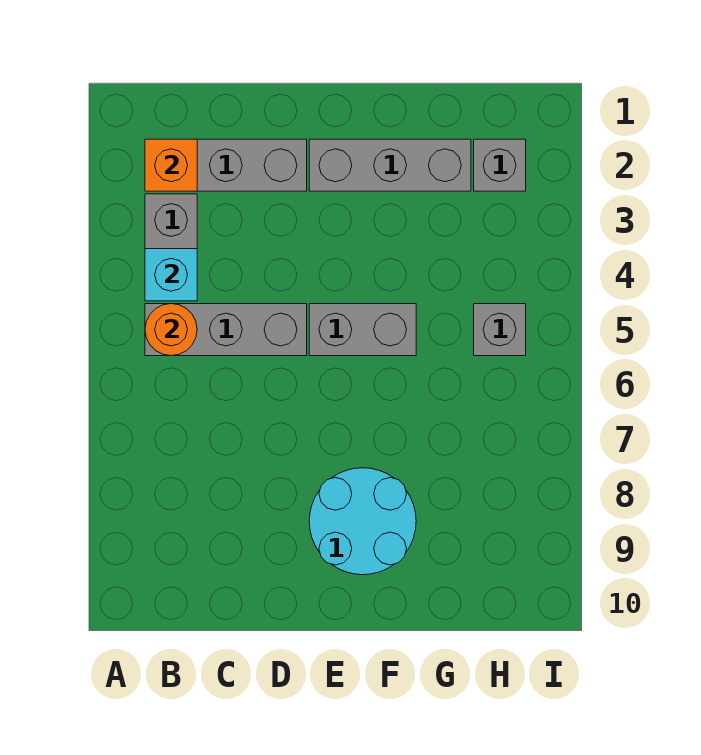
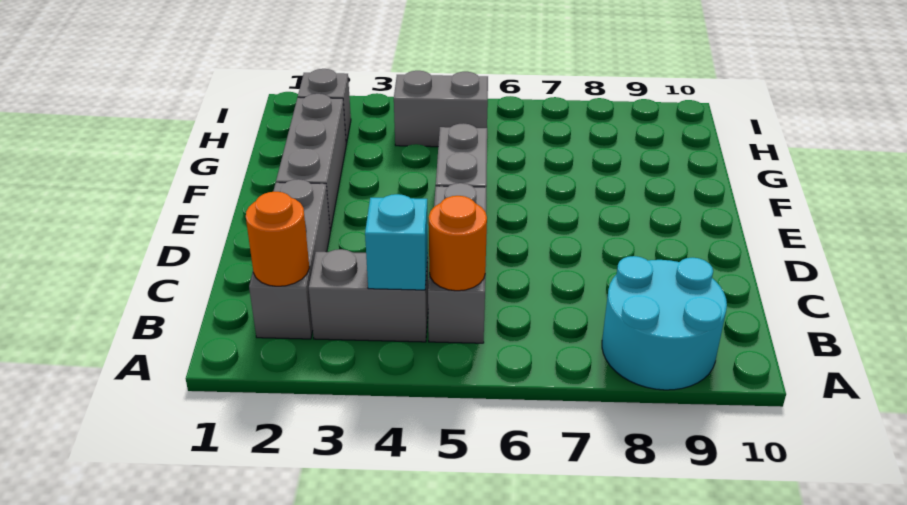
orange 1x1 brick [145,139,197,191] -> orange 1x1 round brick [246,192,309,286]
cyan 2x2 round brick [309,468,416,575] -> cyan 2x2 round brick moved to [602,256,727,390]
grey 1x1 brick [474,304,526,356] -> grey 1x2 brick [394,71,488,147]

